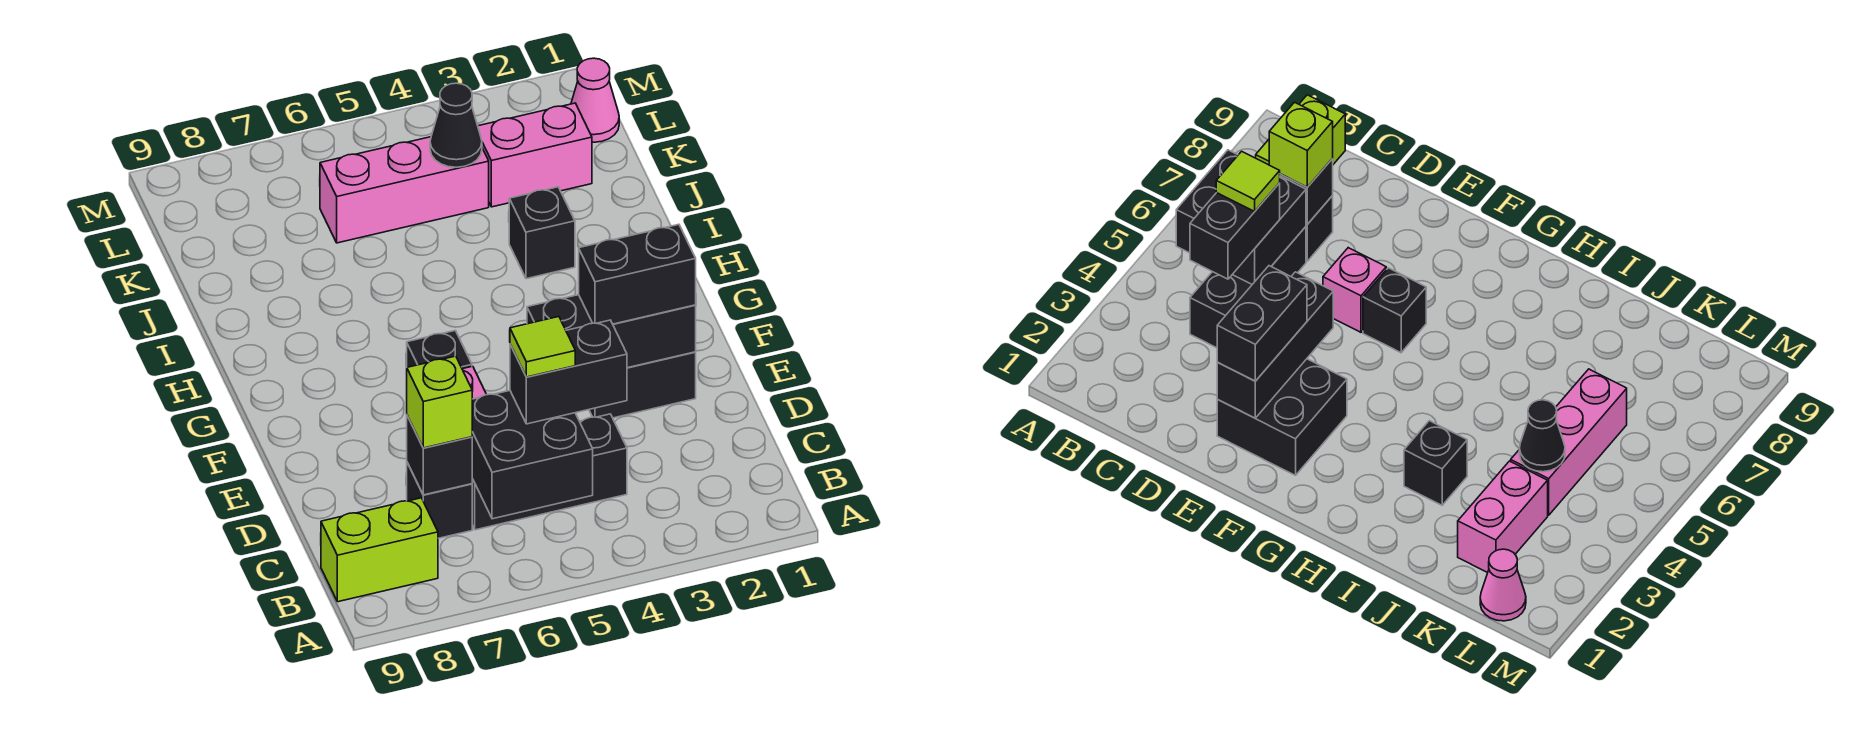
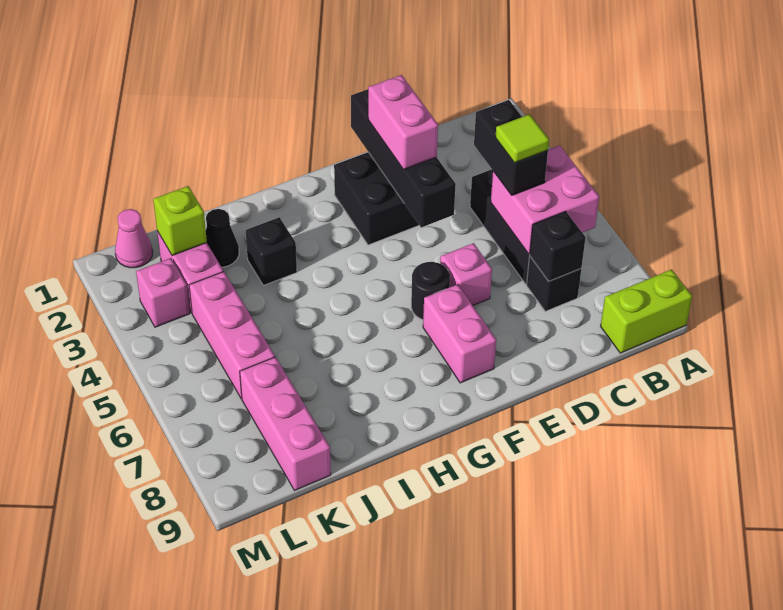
black 2x2 brick [472,391,593,519] -> pink 2x2 brick [491,146,599,254]
lime 1x2 brick [321,498,438,602] -> lime 1x2 brick turned to [601,269,692,353]
lime 1x1 brick [407,356,472,448] -> lime 1x1 brick moved to [153,186,207,256]
black 1x3 brick [527,295,696,368] -> black 1x4 brick [351,89,456,227]
black 1x2 brick [579,224,696,324] -> pink 1x2 brick [368,75,438,170]
black 1x1 brick [407,330,472,369] -> black 1x1 round brick [411,262,450,320]
none -> pink 1x2 brick [423,284,496,383]
black 1x1 cone [430,83,482,167] -> black 1x1 cone moved to [206,209,239,267]
none -> pink 1x3 brick [240,357,331,491]
none -> pink 1x1 brick [136,258,190,327]

